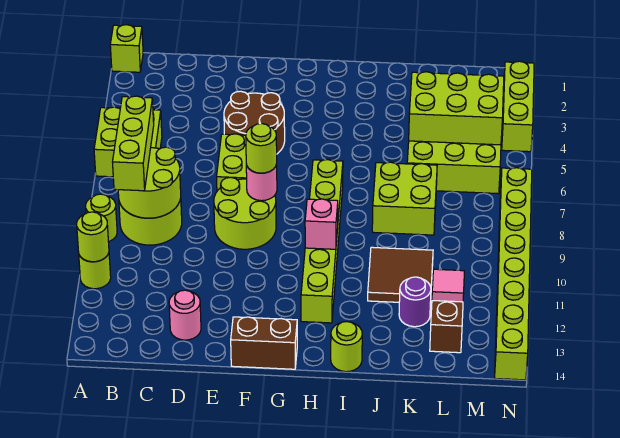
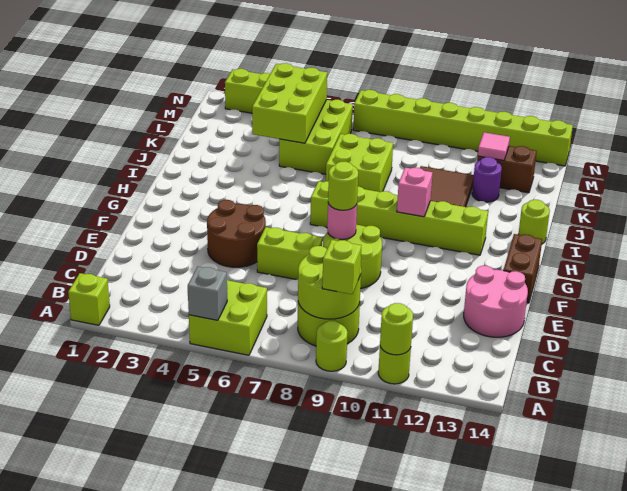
none -> grey 1x1 brick [188,267,227,320]
lime 1x3 brick [113,96,154,191] -> lime 1x1 brick [322,240,361,294]
pink 1x1 round brick [169,290,201,340] -> pink 2x2 round brick [464,266,528,337]

